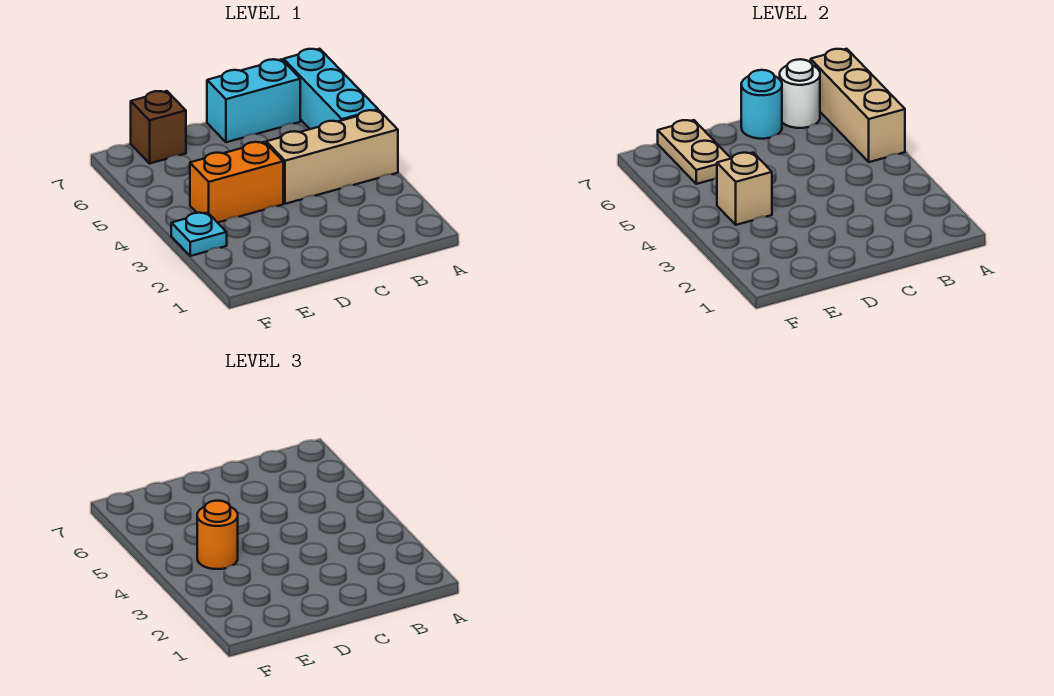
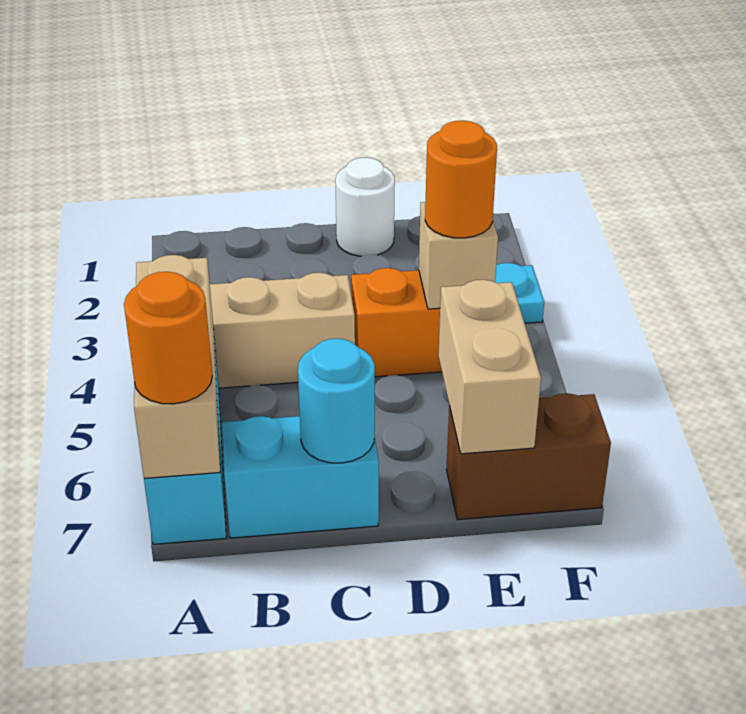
none -> orange 1x1 round brick [124,272,212,404]
white 1x1 round brick [780,59,820,128] -> white 1x1 round brick moved to [335,157,395,256]
tan 1x2 plate [658,120,731,184] -> tan 1x2 brick [438,280,541,454]
brown 1x1 brick [131,91,186,163] -> brown 1x2 brick [446,393,611,520]

